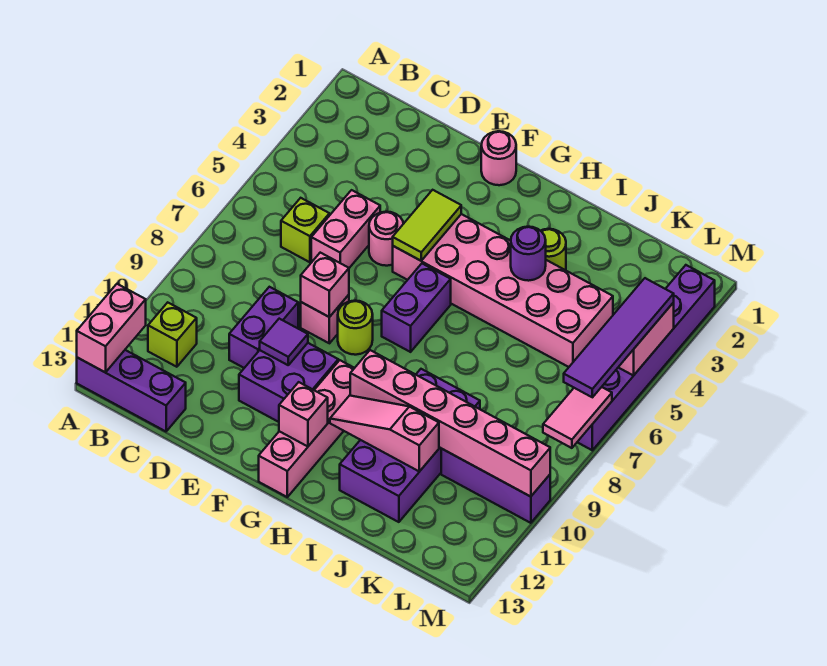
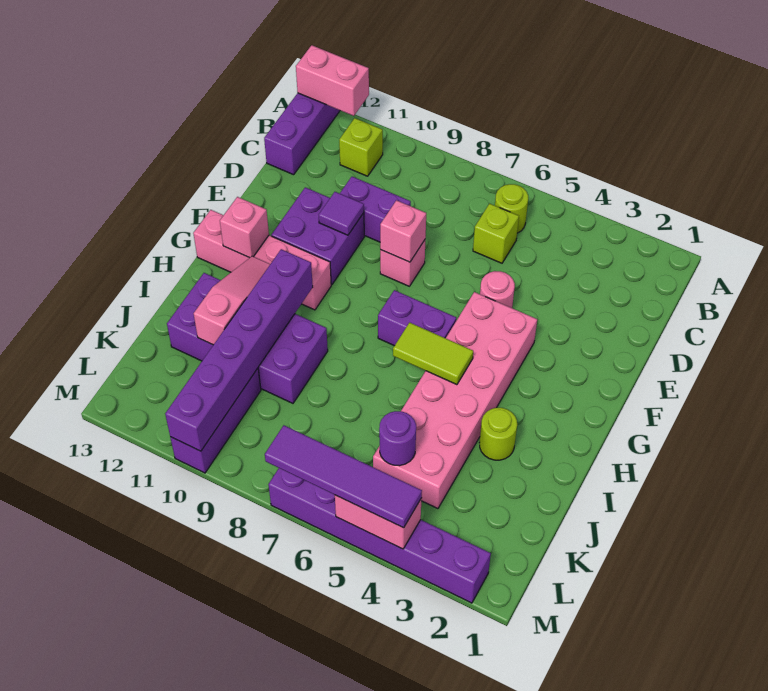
pink 1x2 brick [311,190,380,268] -> none
pink 1x1 round brick [481,131,516,185] -> none
lime 1x2 tile [393,190,461,261] -> lime 1x2 tile moved to [393,323,473,385]
lime 1x1 round brick [338,301,373,355] -> lime 1x1 round brick moved to [495,184,528,233]
pink 1x6 brick [350,350,550,497] -> purple 1x6 brick [165,249,313,451]
purple 1x1 round brick [511,227,546,281] -> purple 1x1 round brick moved to [379,411,416,466]
pink 1x2 tile [543,387,612,448] -> none

